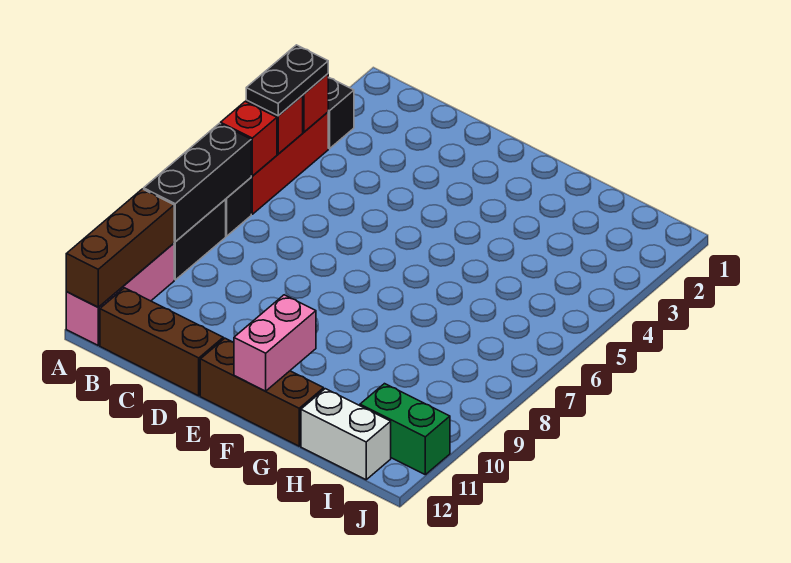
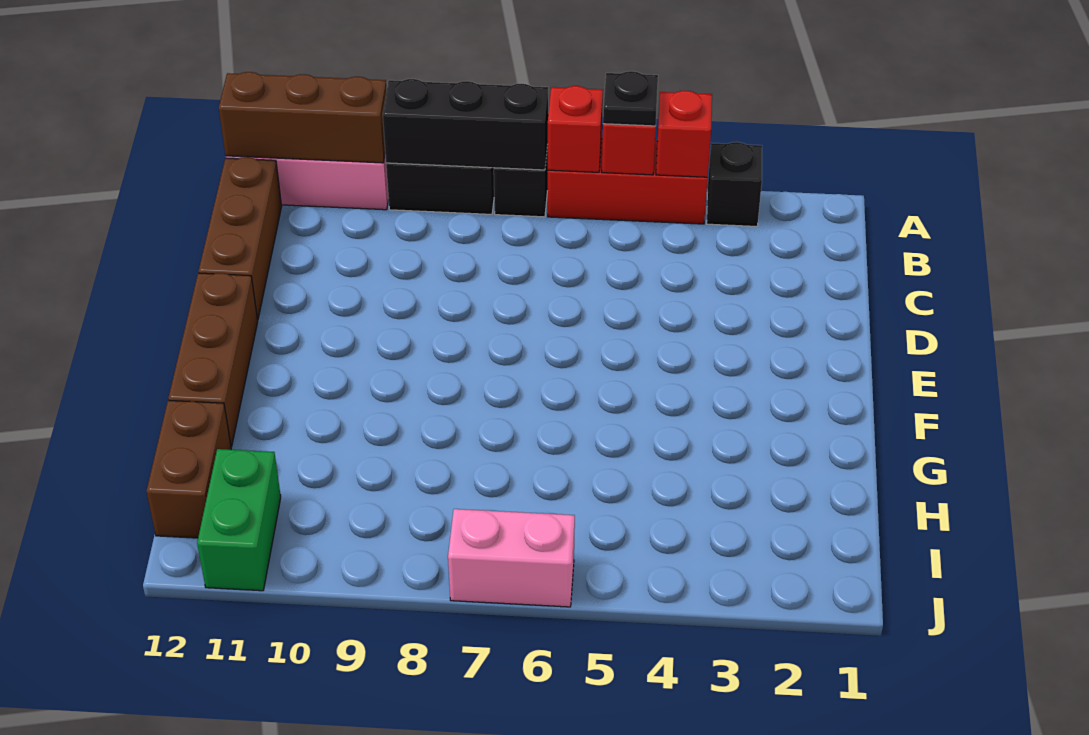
black 1x2 plate [246,45,328,116] -> black 1x1 plate [603,71,658,126]
pink 1x2 brick [234,295,316,391] -> pink 1x2 brick moved to [448,509,575,607]
white 1x2 brick [301,389,391,480] -> brown 1x2 brick [146,400,231,538]

